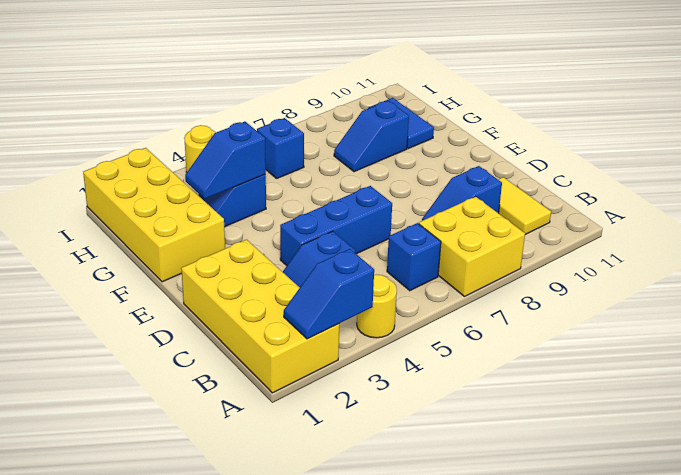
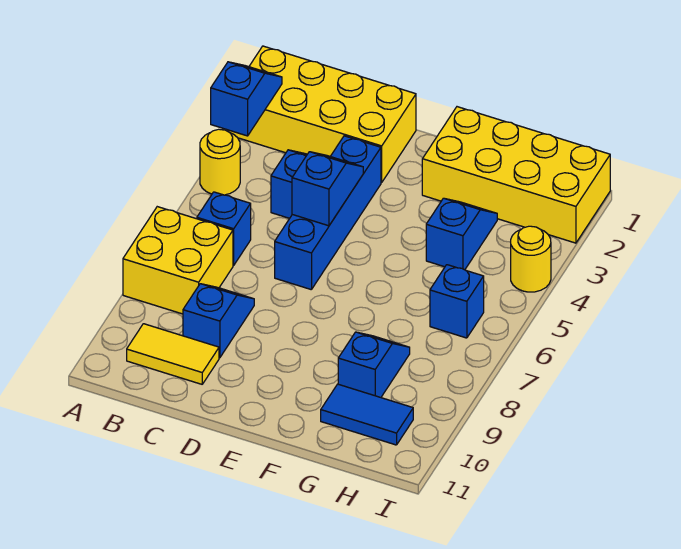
blue 1x3 brick [280,186,392,266] -> blue 1x4 brick [275,136,381,290]
blue 1x2 slope [185,122,266,199] -> blue 1x2 slope moved to [292,152,363,226]

